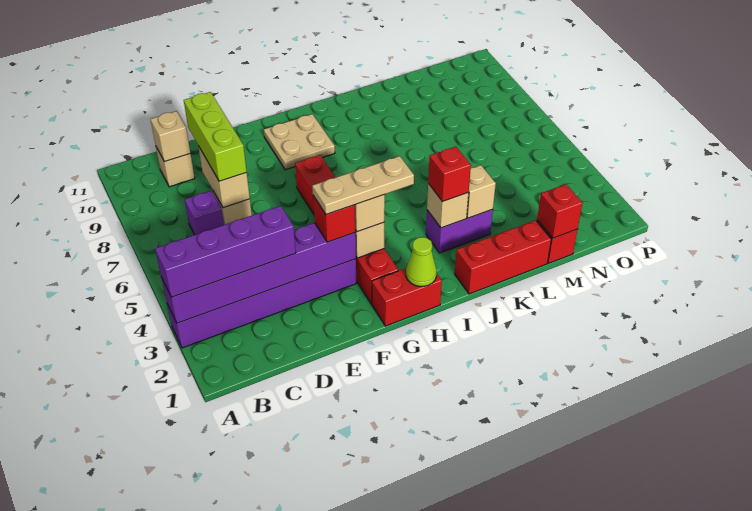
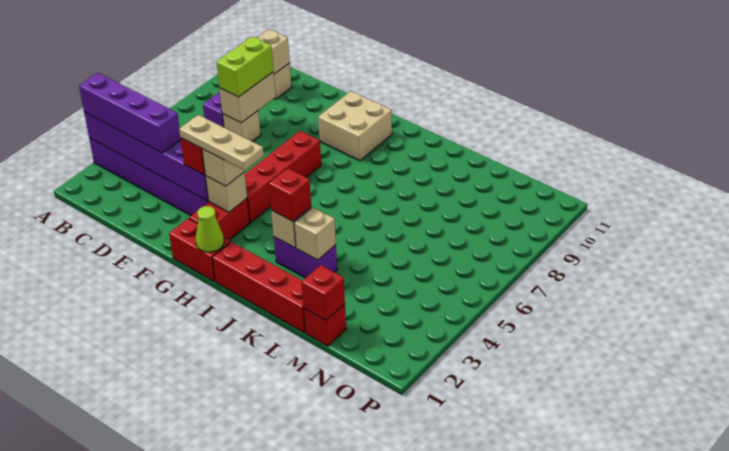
lime 1x3 brick [184,92,247,181] -> lime 1x2 brick [217,37,273,97]
tan 2x2 plate [264,114,335,170] -> tan 2x2 brick [318,91,392,161]
red 1x3 brick [455,220,551,294] -> red 1x4 brick [212,242,305,333]

